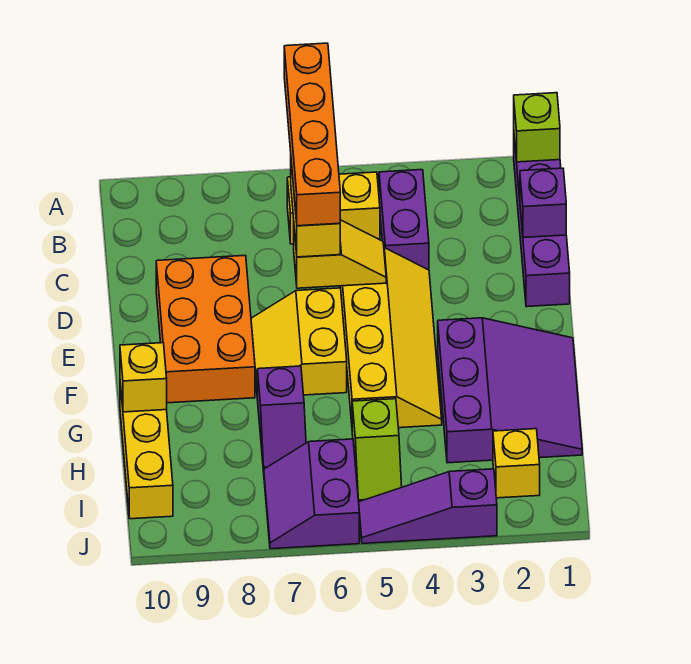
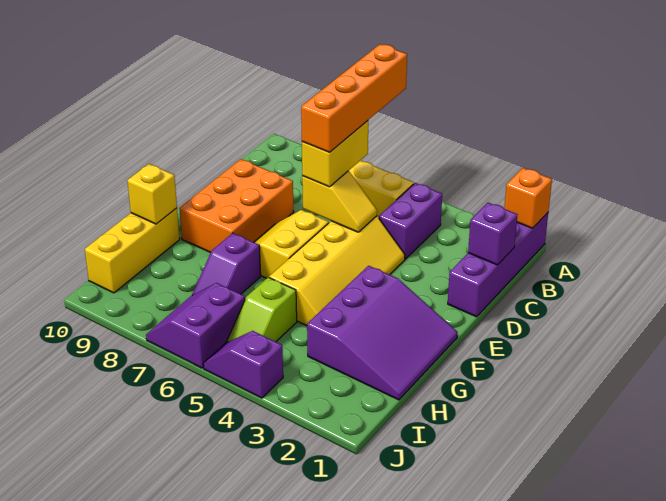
lime 1x1 brick [514,93,560,162] -> orange 1x1 brick [504,168,552,228]
yellow 1x1 brick [493,429,540,498] -> none
purple 1x3 slope [359,469,497,544] -> purple 1x2 slope [203,331,283,398]

